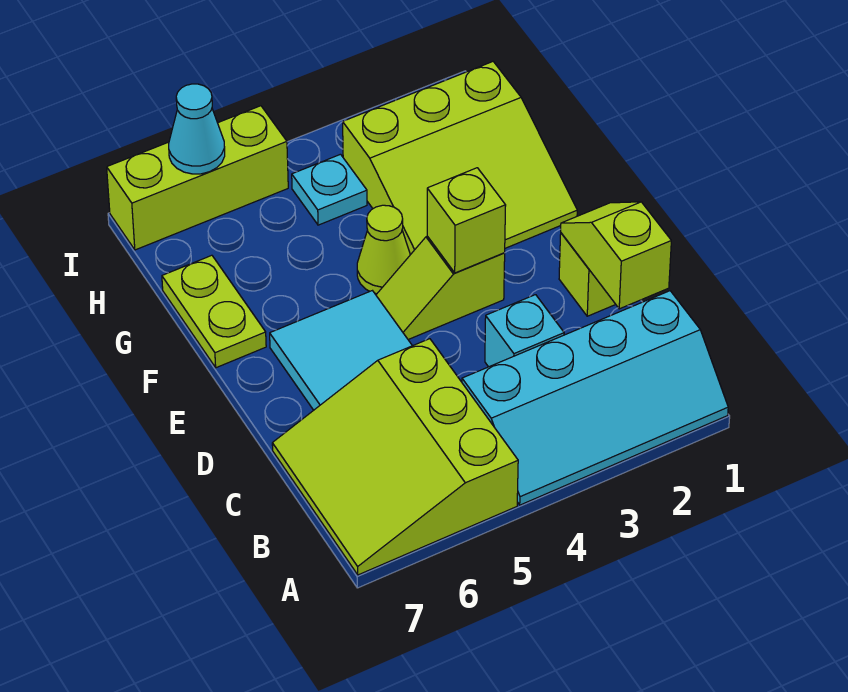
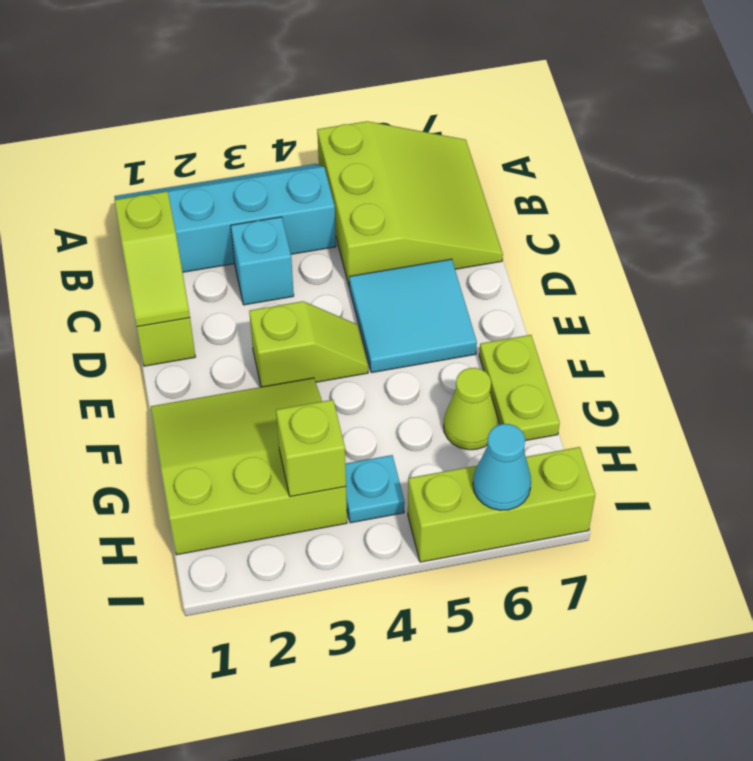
lime 1x1 brick [427,168,506,273] -> lime 1x1 brick moved to [276,400,346,497]
lime 1x1 cone [357,205,410,294] -> lime 1x1 cone moved to [444,368,498,450]

